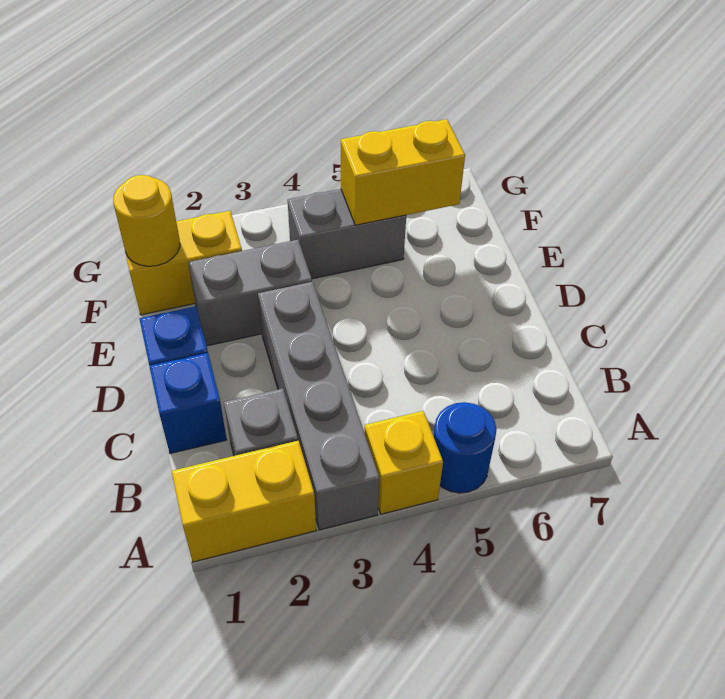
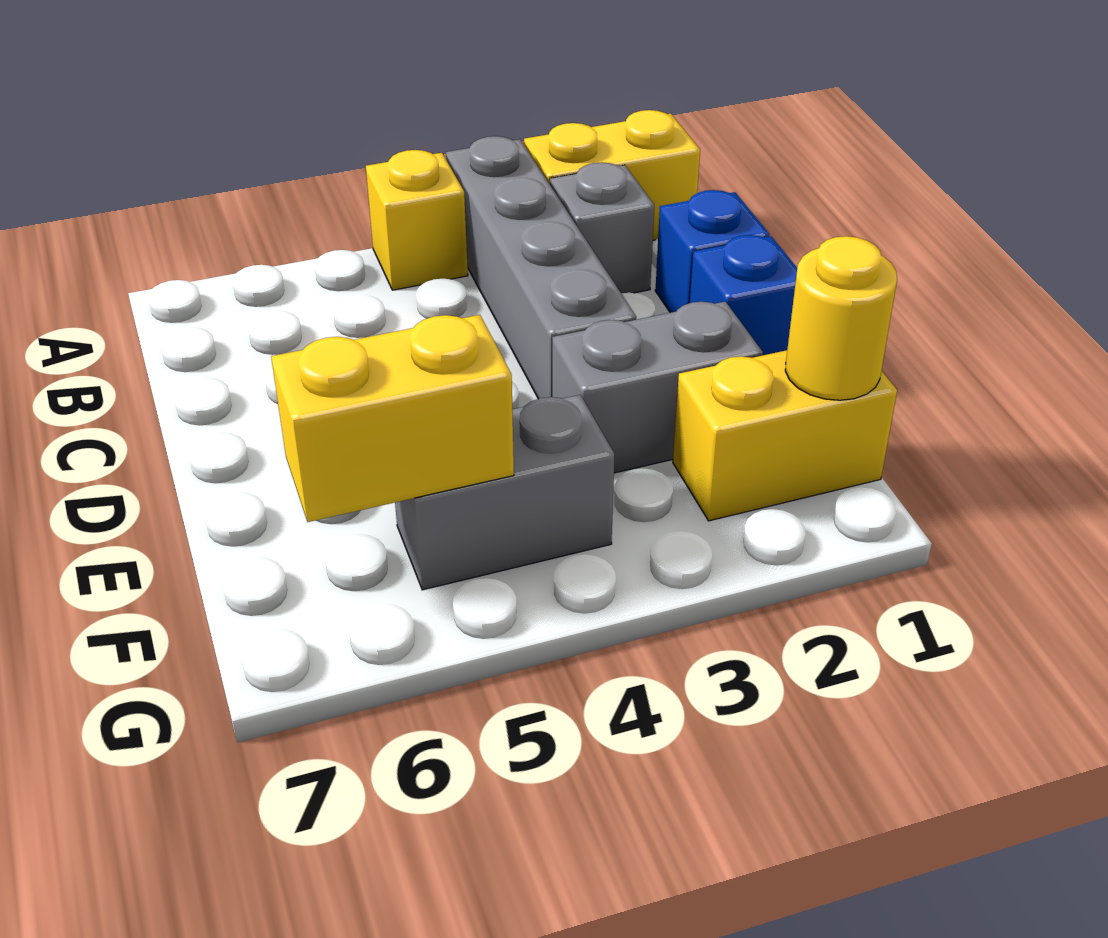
blue 1x1 round brick [434,402,497,493] -> none

